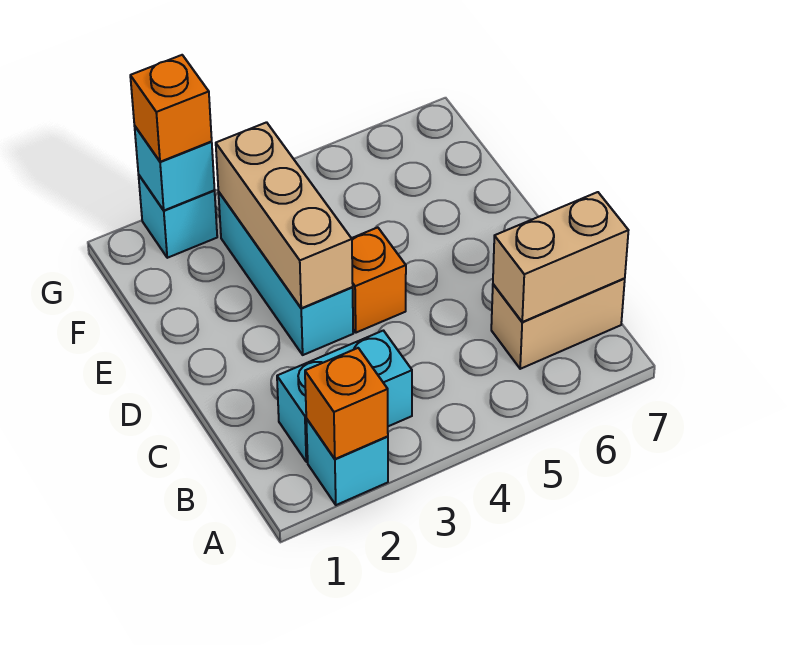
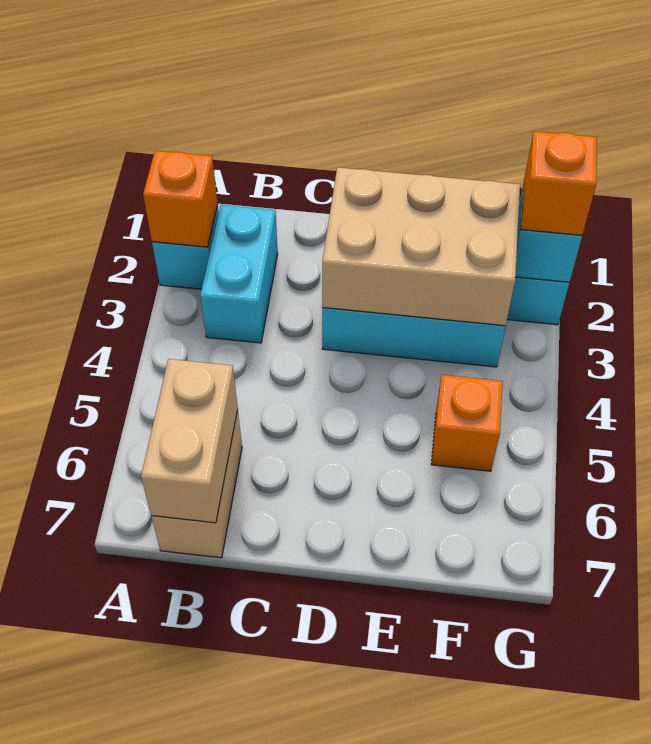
tan 1x3 brick [216,122,353,308] -> tan 2x3 brick [322,167,520,326]
orange 1x1 brick [352,227,406,333] -> orange 1x1 brick moved to [431,375,503,471]

